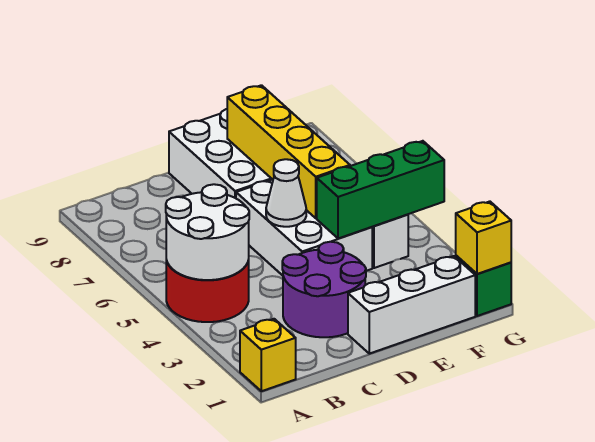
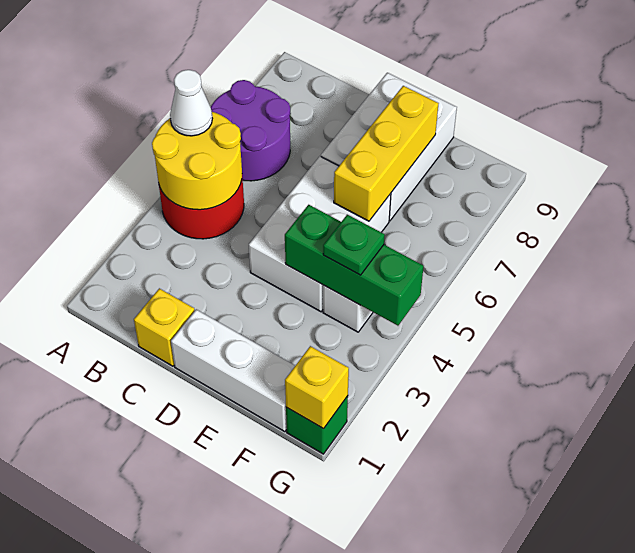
yellow 1x1 brick [240,319,296,391] -> yellow 1x1 brick moved to [134,288,195,366]
white 2x2 round brick [166,184,249,280] -> yellow 2x2 round brick [152,112,242,210]
purple 2x2 round brick [282,242,366,337] -> purple 2x2 round brick moved to [211,80,291,181]
white 1x1 cone [266,159,306,227] -> white 1x1 cone moved to [170,70,212,136]
yellow 1x4 brick [227,85,350,218] -> yellow 1x3 brick [334,86,439,221]
none -> green 1x1 plate [323,215,385,275]

